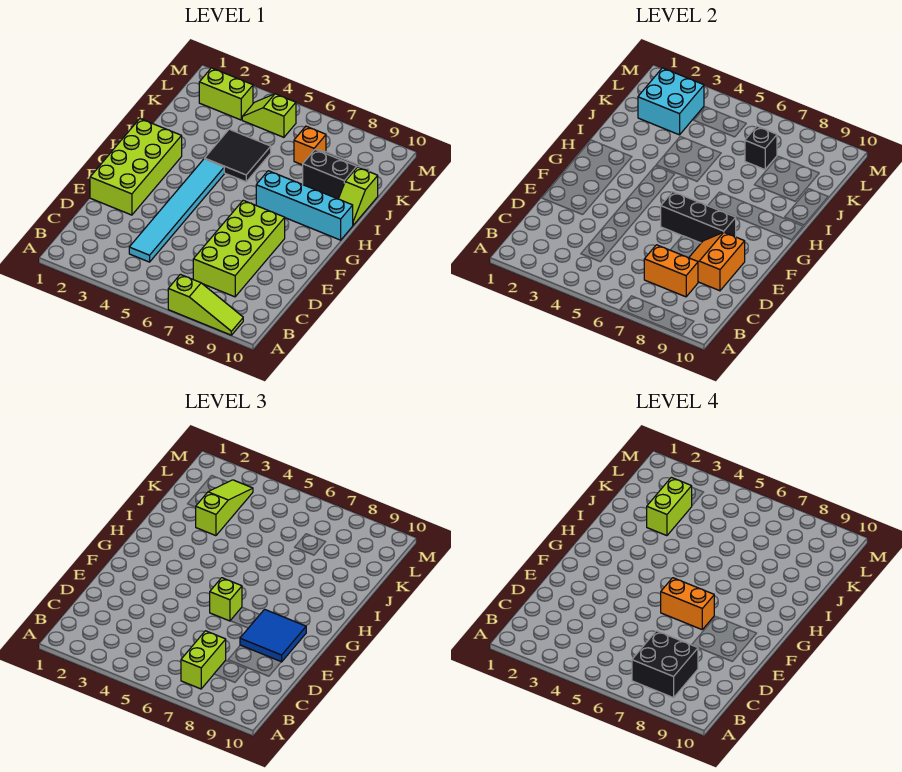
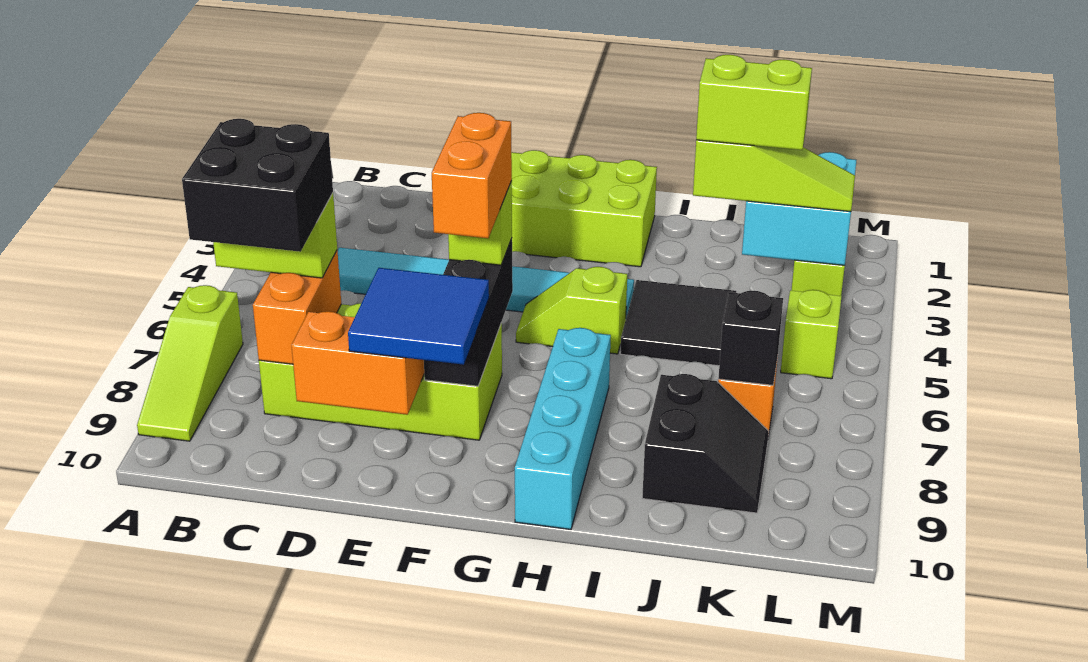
lime 1x2 slope [339,167,378,225] -> lime 1x2 slope moved to [516,267,627,354]

